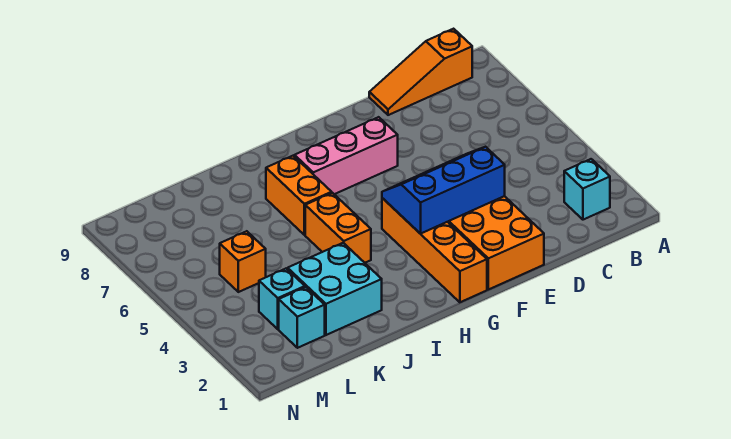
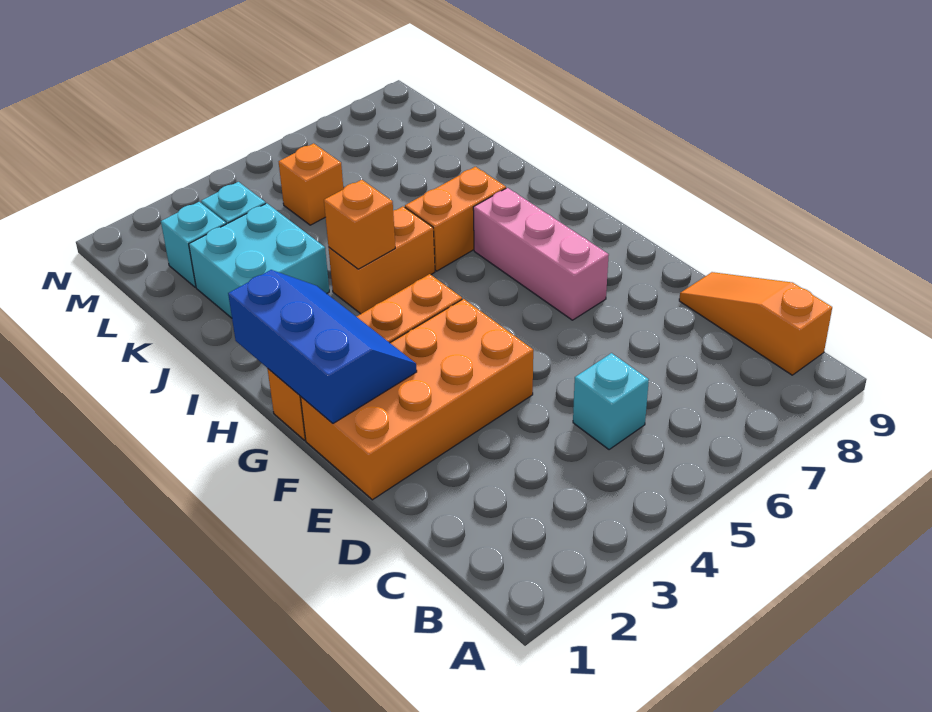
cyan 1x1 brick [564,159,610,220] -> cyan 1x1 brick moved to [573,353,649,450]
blue 2x3 slope [382,147,505,234] -> blue 2x3 slope moved to [228,270,417,423]
none -> orange 1x1 brick [324,180,395,269]

